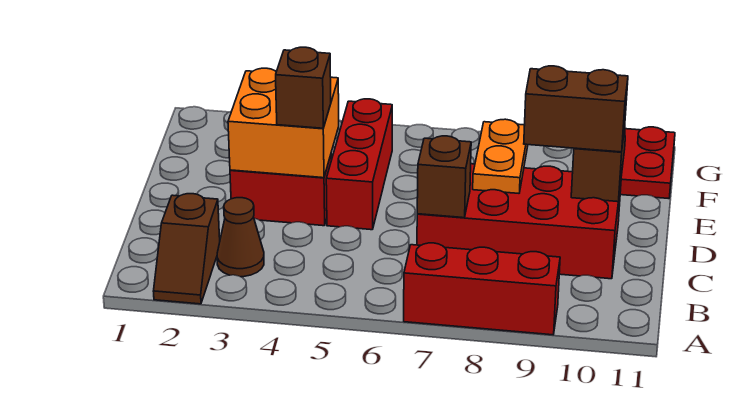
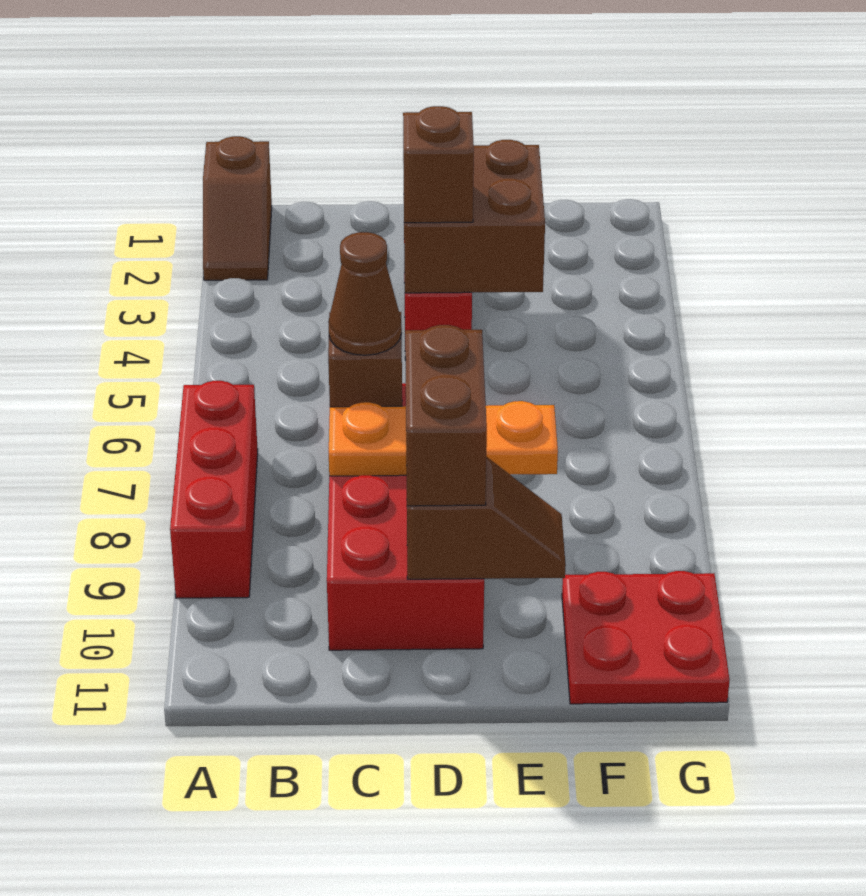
brown 1x2 slope [153,194,220,304] -> brown 1x2 slope turned to [203,136,272,280]
brown 1x1 cone [217,198,264,277] -> brown 1x1 cone moved to [328,232,402,355]
orange 2x2 brick [228,68,339,178] -> brown 2x2 brick [403,140,545,293]
red 1x3 brick [326,99,392,230] -> none
orange 1x2 plate [473,119,528,193] -> orange 1x3 plate [329,401,558,476]

